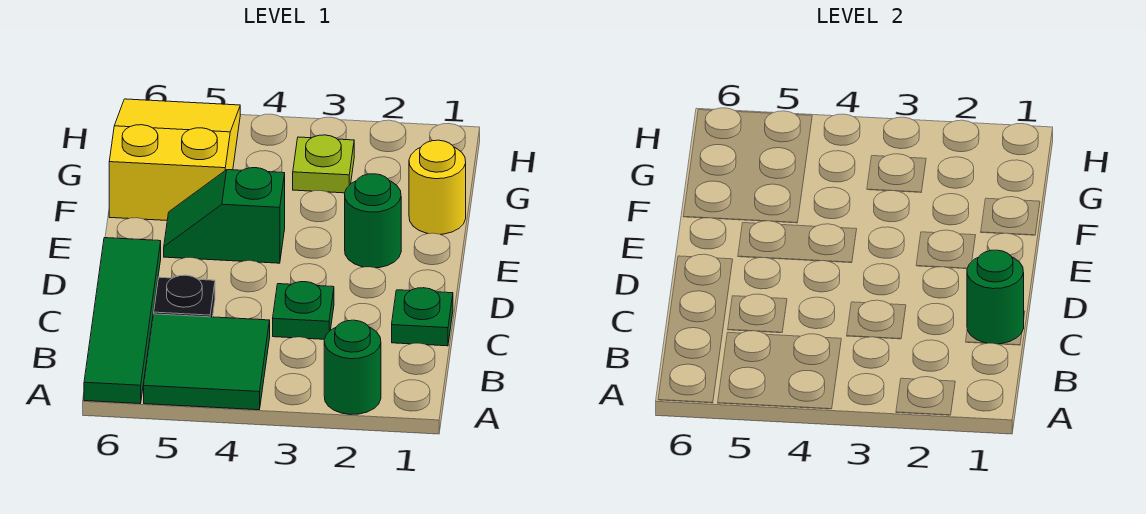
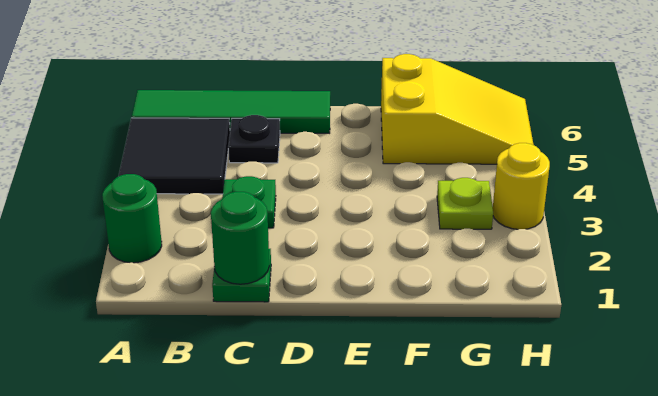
green 2x2 tile [144,314,270,410] -> black 2x2 tile [119,118,230,194]
green 1x1 round brick [345,174,401,268] -> none
green 1x2 slope [164,168,285,263] -> none
yellow 1x1 round brick [409,140,466,234] -> yellow 1x1 round brick moved to [493,143,550,229]

